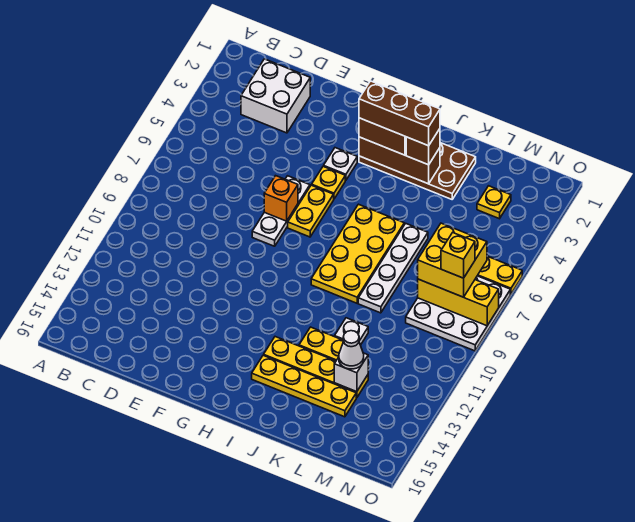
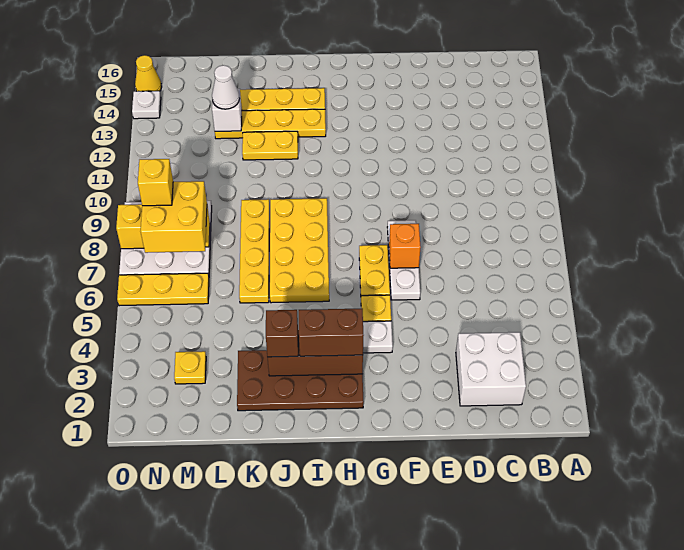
brown 1x3 brick [359,81,440,146] -> none
white 1x4 plate [358,223,428,313] -> yellow 1x4 plate [239,199,269,303]
white 1x1 plate [335,318,368,345] -> white 1x1 plate moved to [132,91,161,119]
none -> yellow 1x1 cone [135,55,162,91]

